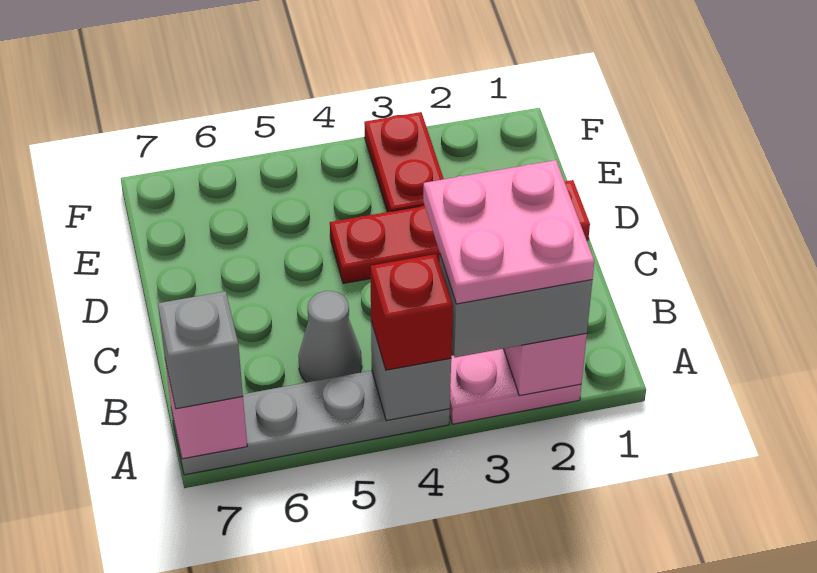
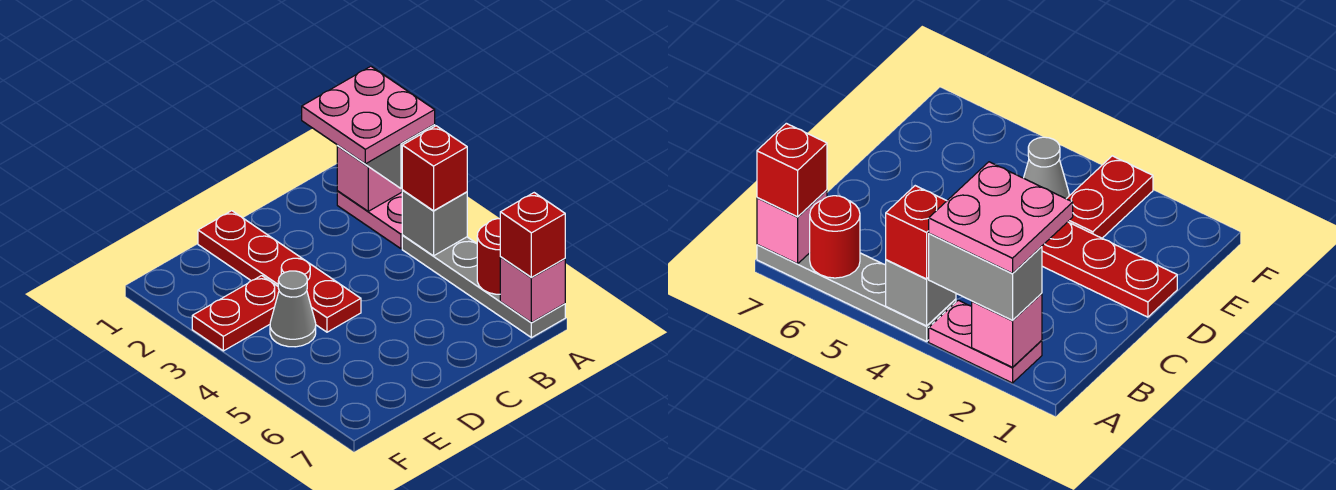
none -> red 1x1 round brick [477,219,500,294]
grey 1x1 brick [158,291,243,409] -> red 1x1 brick [500,193,565,277]
grey 1x1 cone [298,291,362,382] -> grey 1x1 cone moved to [270,271,316,347]

